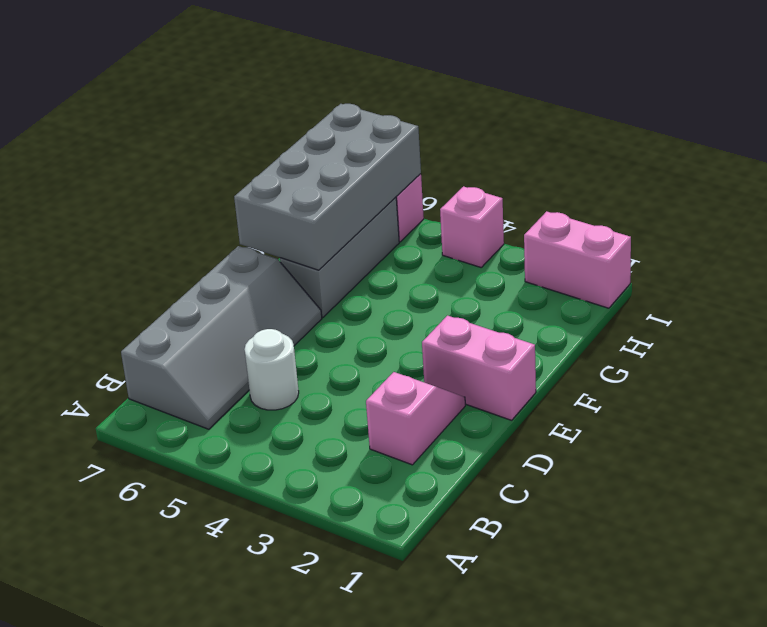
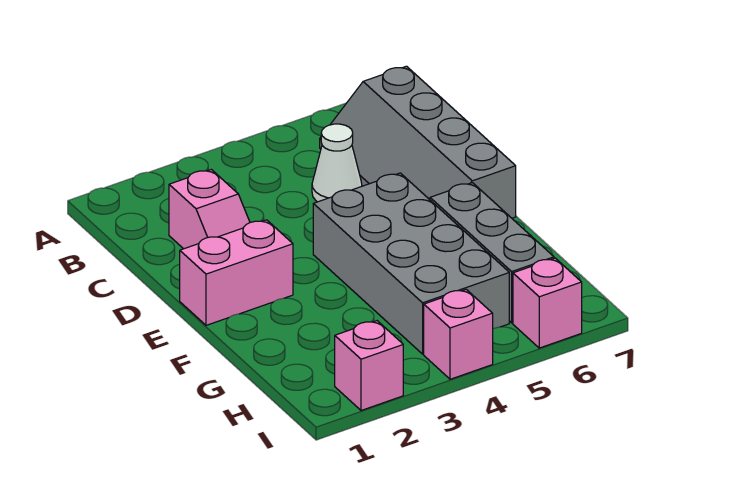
white 1x1 round brick [244,329,299,410] -> white 1x1 cone [312,124,362,202]
grey 2x4 brick [234,104,421,270] -> grey 2x4 brick moved to [313,173,509,354]
pink 1x2 brick [524,211,631,308] -> pink 1x1 brick [335,321,403,411]

